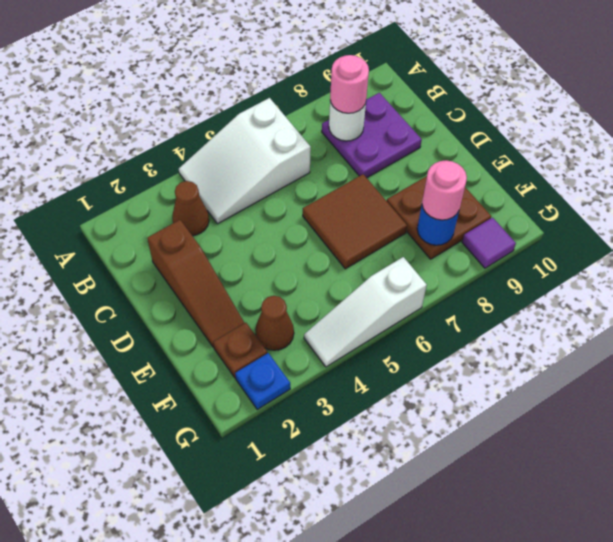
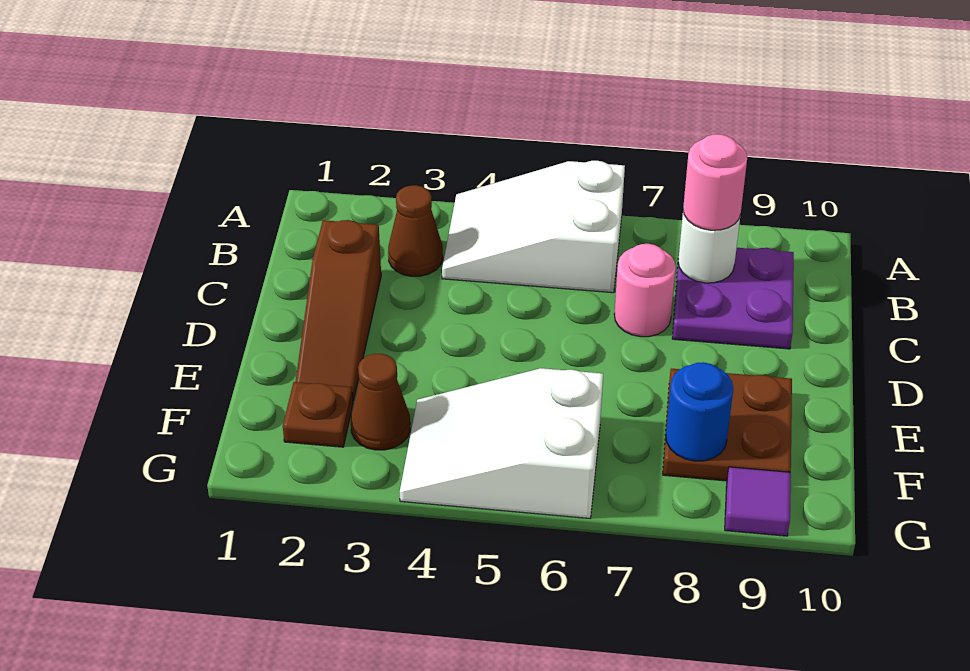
brown 2x2 tile [303,174,407,269] -> none
pink 1x1 round brick [422,160,467,220] -> pink 1x1 round brick moved to [614,244,676,337]
blue 1x1 plate [235,353,290,409] -> none
white 1x3 slope [304,257,427,367] -> white 2x3 slope [400,368,603,518]

